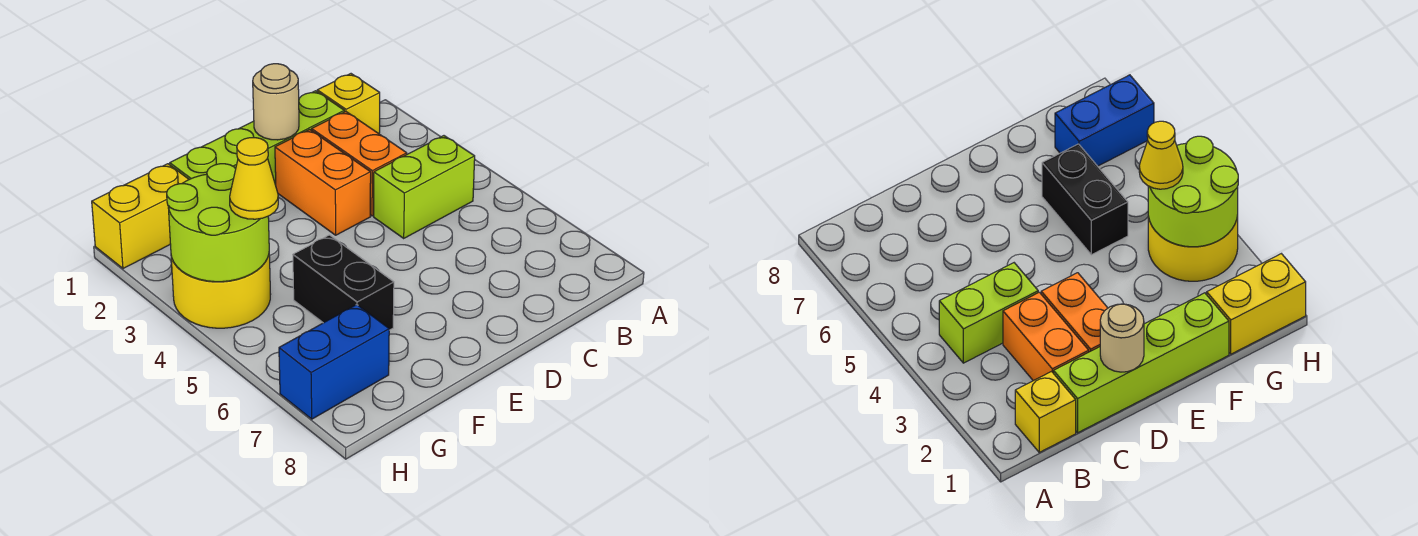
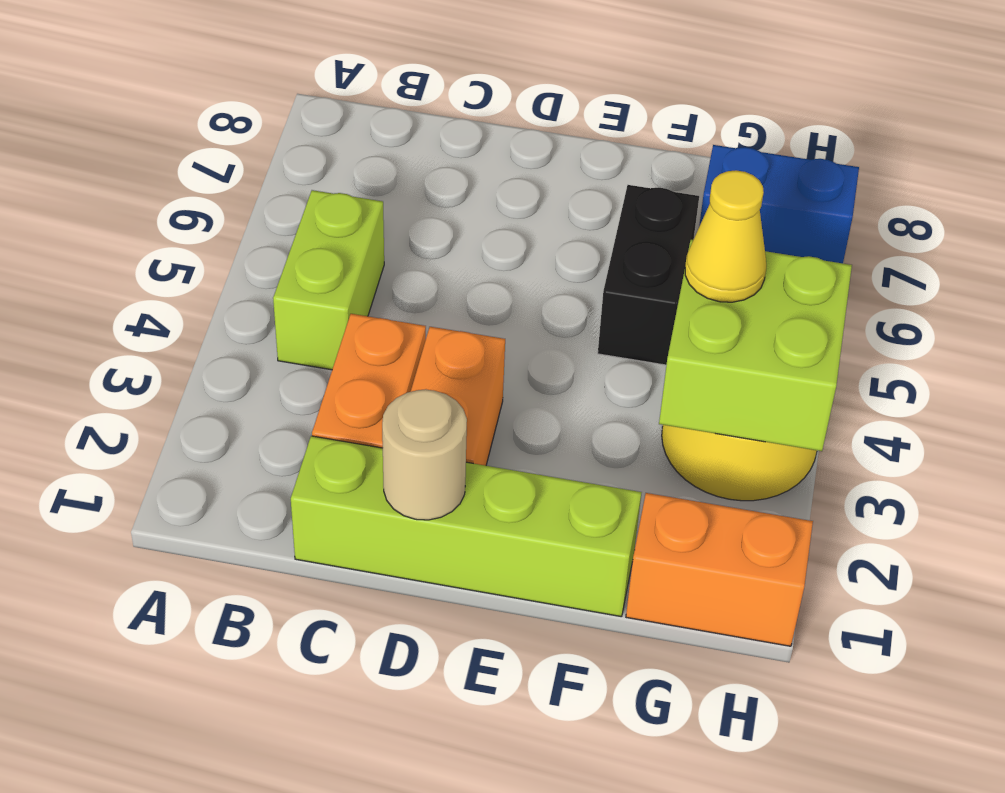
yellow 1x1 brick [317,74,380,134] -> none
lime 1x2 brick [374,136,475,238] -> lime 1x2 brick turned to [273,190,384,370]
yellow 1x2 brick [92,164,189,269] -> orange 1x2 brick [626,493,813,646]
lime 2x2 round brick [167,164,269,282] -> lime 2x2 brick [659,240,852,451]

